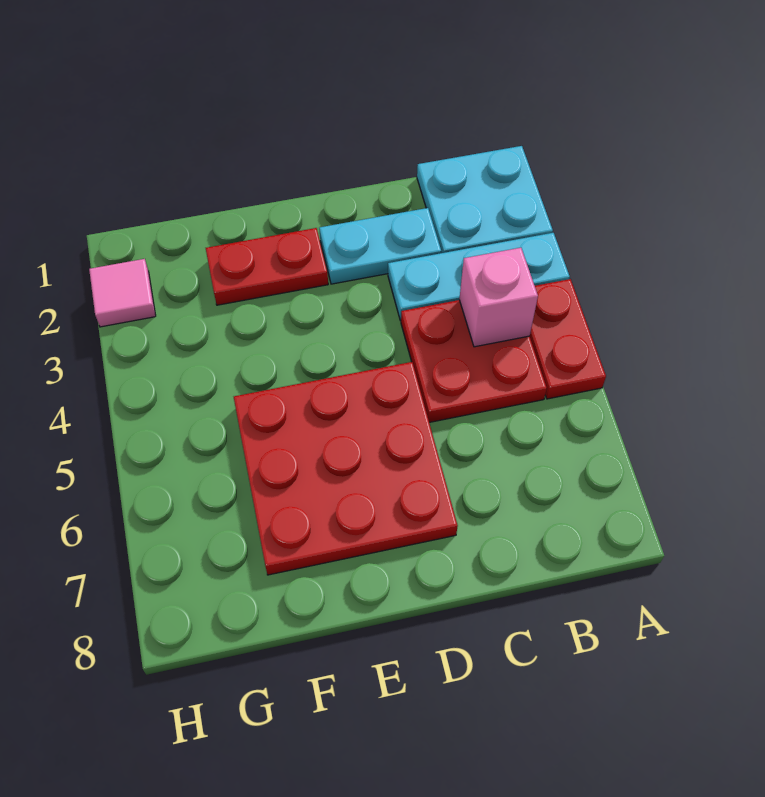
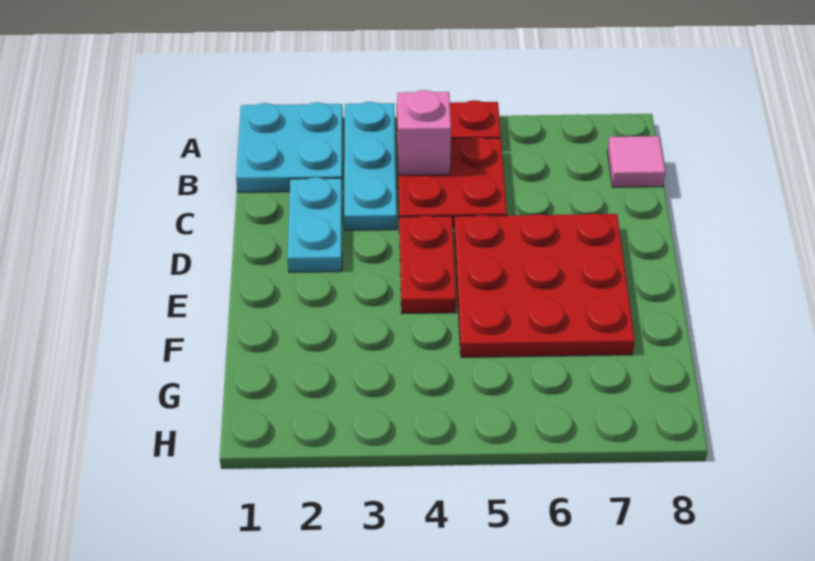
red 1x2 plate [206,228,328,305] -> red 1x2 plate moved to [399,216,456,314]
pink 1x1 tile [89,259,156,327] -> pink 1x1 tile moved to [607,136,665,187]

